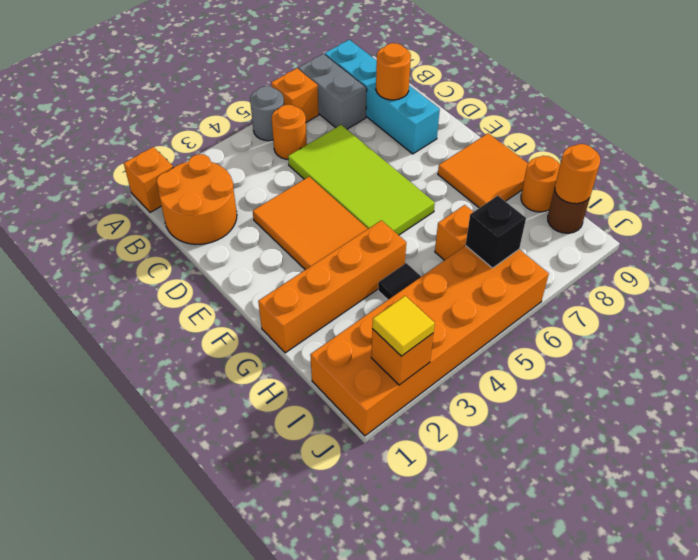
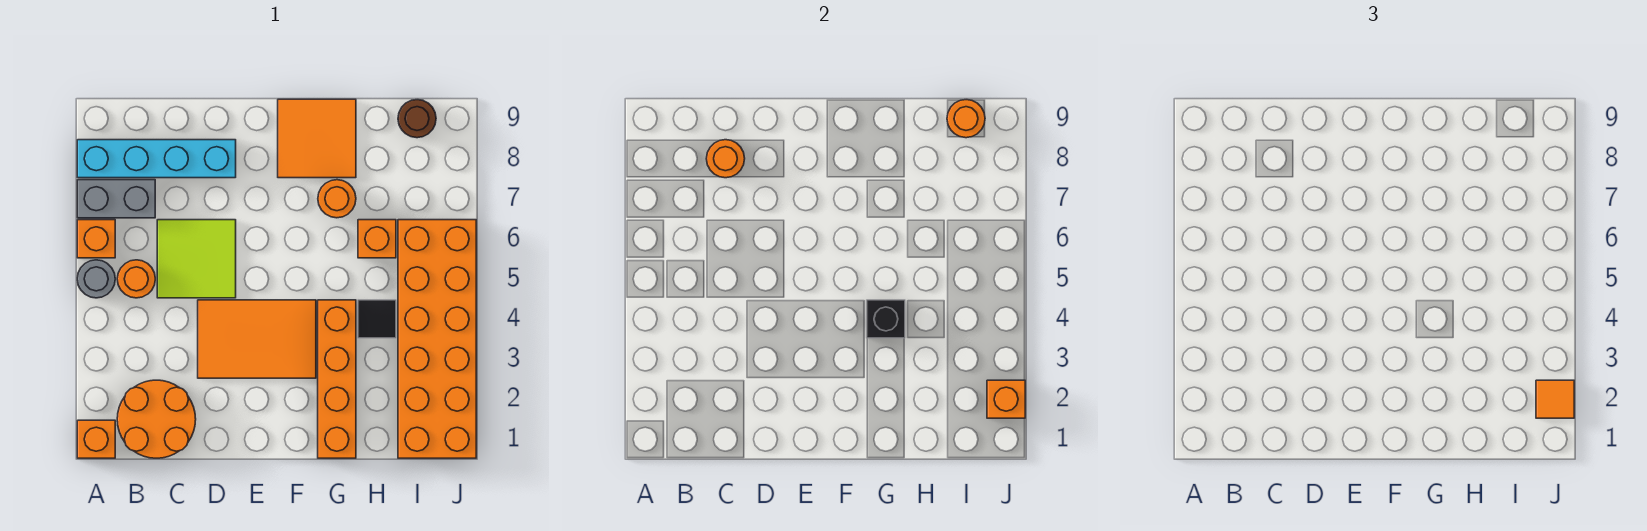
lime 2x4 tile [288,125,435,235] -> lime 2x2 tile [157,220,236,298]
orange 1x1 round brick [521,156,560,212] -> orange 1x1 round brick moved to [318,180,356,218]
black 1x1 brick [465,196,526,268] -> black 1x1 brick moved to [867,300,905,338]
yellow 1x1 tile [372,296,435,356] -> orange 1x1 tile [1536,380,1574,418]

